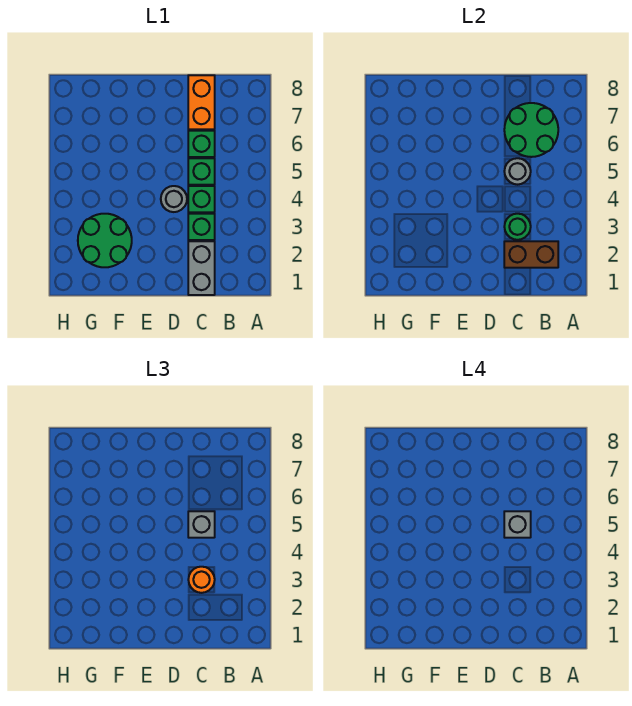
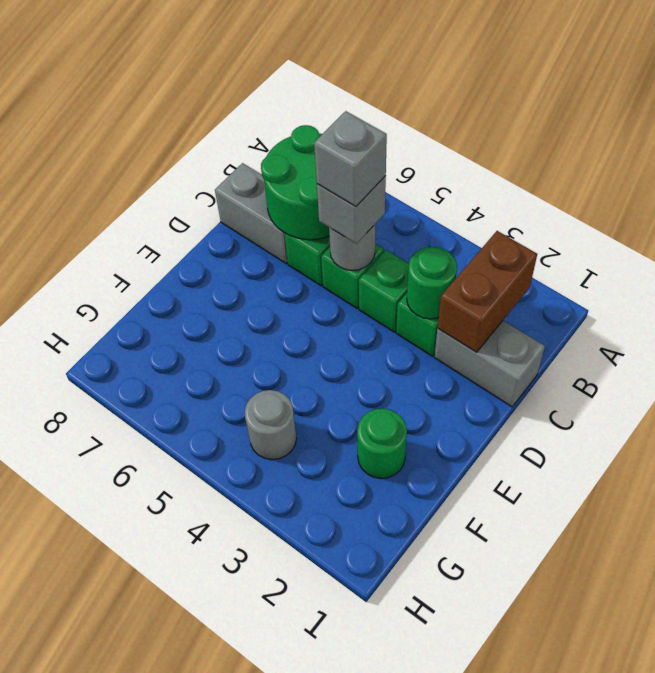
orange 1x1 round brick [188,567,215,593] -> none
orange 1x2 brick [188,75,215,129] -> grey 1x2 brick [215,163,288,263]
grey 1x1 round brick [161,186,187,212] -> grey 1x1 round brick moved to [245,390,297,460]
green 2x2 round brick [78,214,132,267] -> green 1x1 round brick [357,408,407,479]

